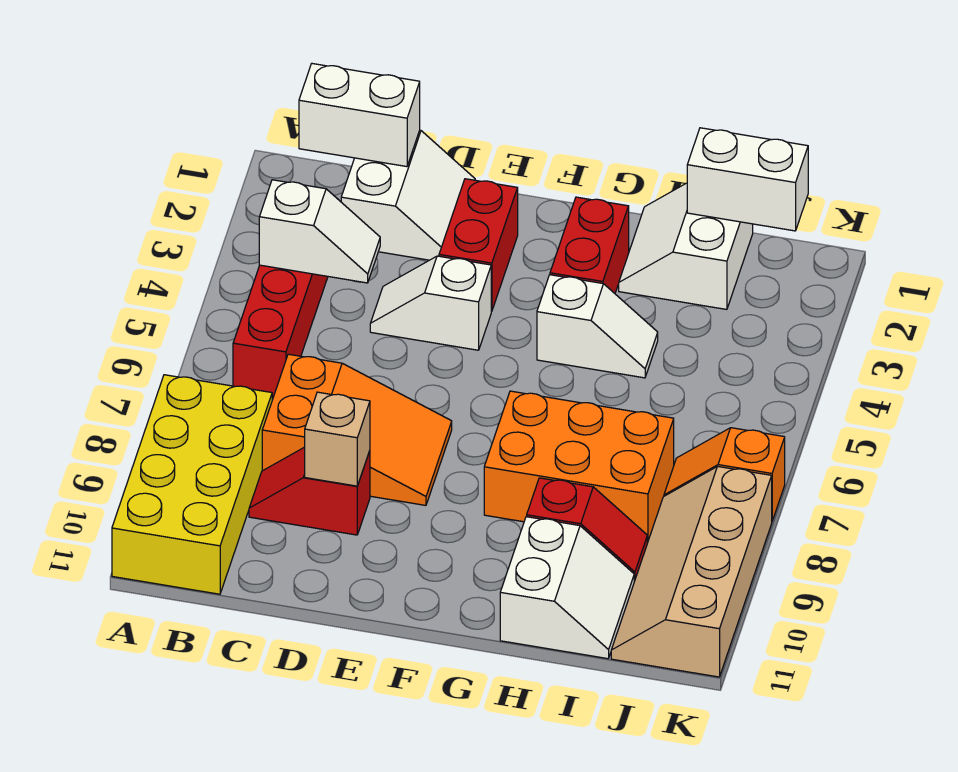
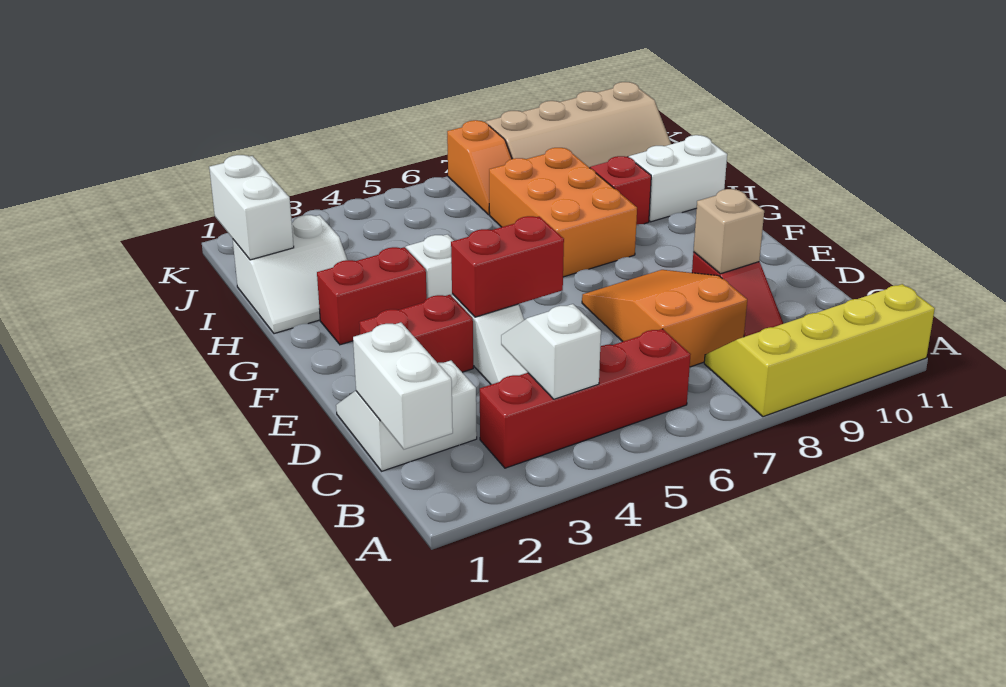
yellow 2x4 brick [112,375,272,594] -> yellow 2x4 slope [704,284,935,417]
none -> red 1x2 brick [451,216,564,317]

